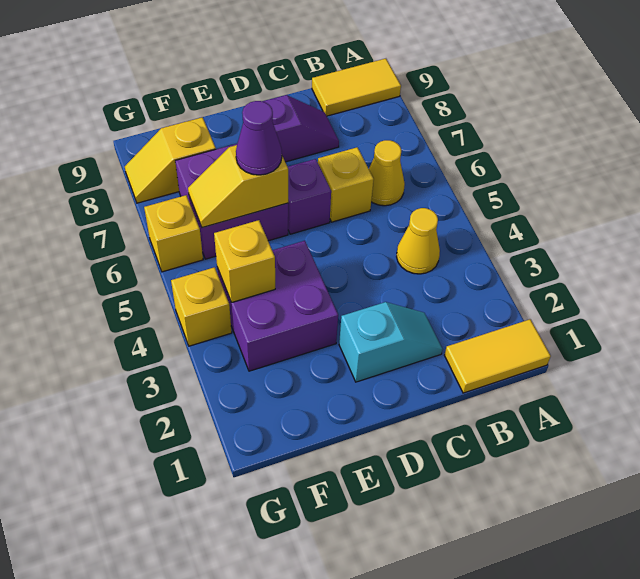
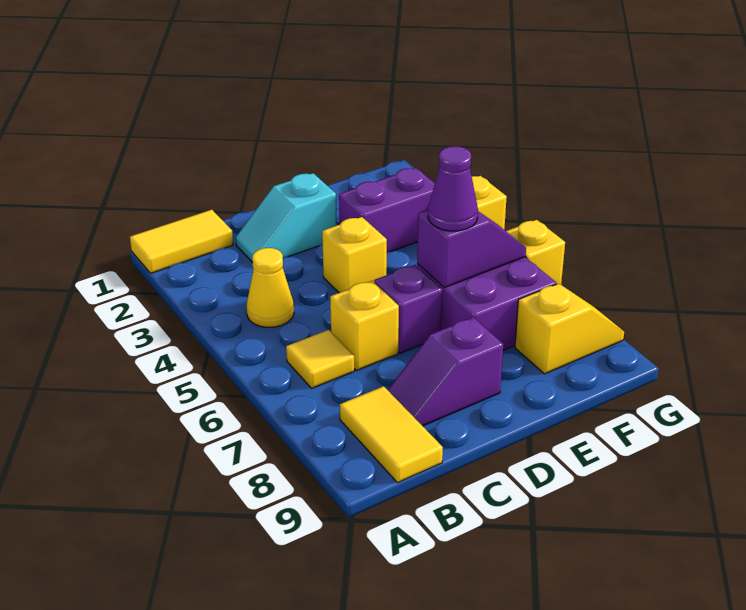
yellow 1x2 tile [312,59,401,116] -> yellow 1x2 tile turned to [340,386,443,483]
yellow 1x1 cone [369,140,405,206] -> yellow 1x1 tile [286,330,354,388]
purple 2x2 brick [217,241,338,371] -> purple 1x2 brick [339,168,435,253]
yellow 1x2 slope [188,145,288,228] -> purple 1x2 slope [417,210,526,288]
yellow 1x1 brick [214,220,275,303] -> yellow 1x1 brick moved to [322,217,387,293]

